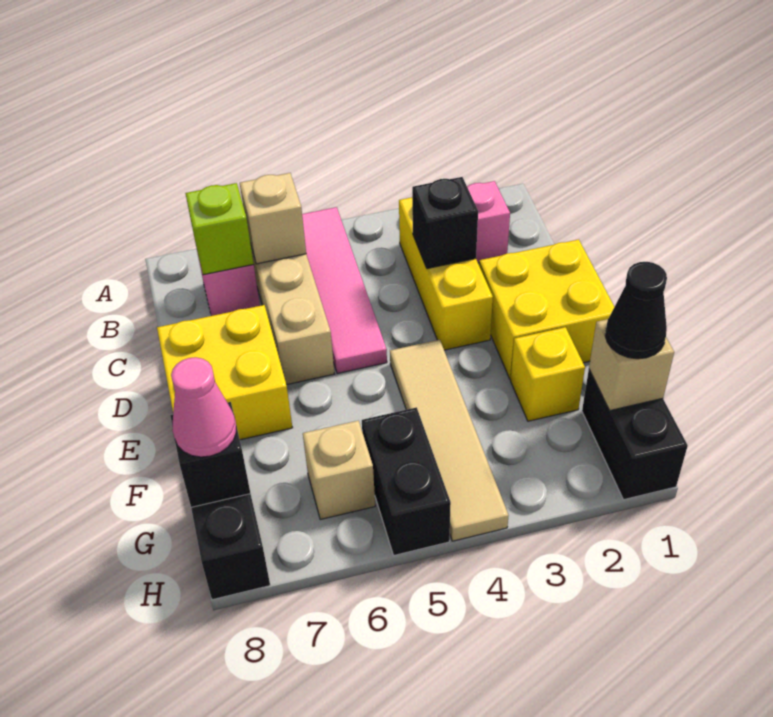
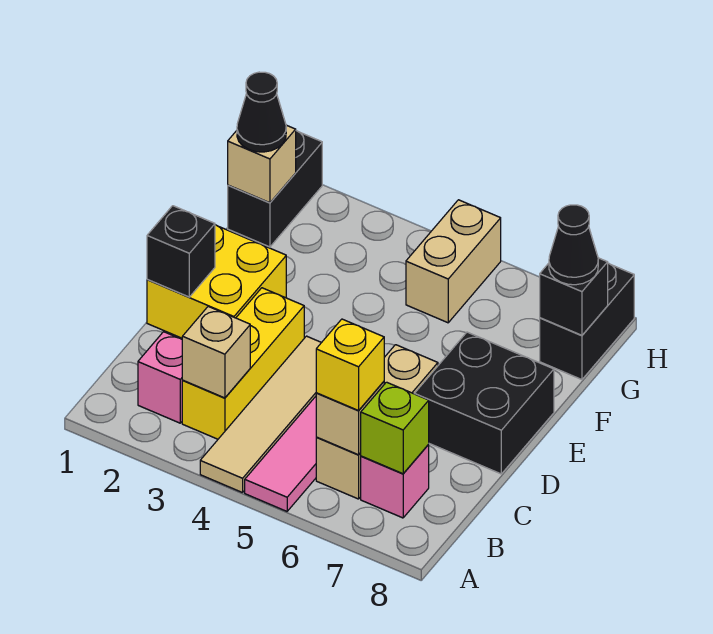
black 1x1 brick [412,177,478,269] -> black 1x1 brick moved to [147,206,215,297]
yellow 2x2 brick [157,305,293,440] -> black 2x2 brick [415,332,554,474]
tan 1x4 tile [390,340,509,541] -> tan 1x4 tile moved to [200,336,321,493]
yellow 1x1 brick [511,327,585,421] -> yellow 1x1 brick moved to [316,319,384,411]
black 1x2 brick [362,407,451,555] -> tan 1x2 brick [406,200,501,323]
tan 1x1 brick [303,421,375,520] -> tan 1x1 brick moved to [182,307,250,398]
pink 1x1 cone [171,357,236,457] -> black 1x1 cone [549,205,598,285]

